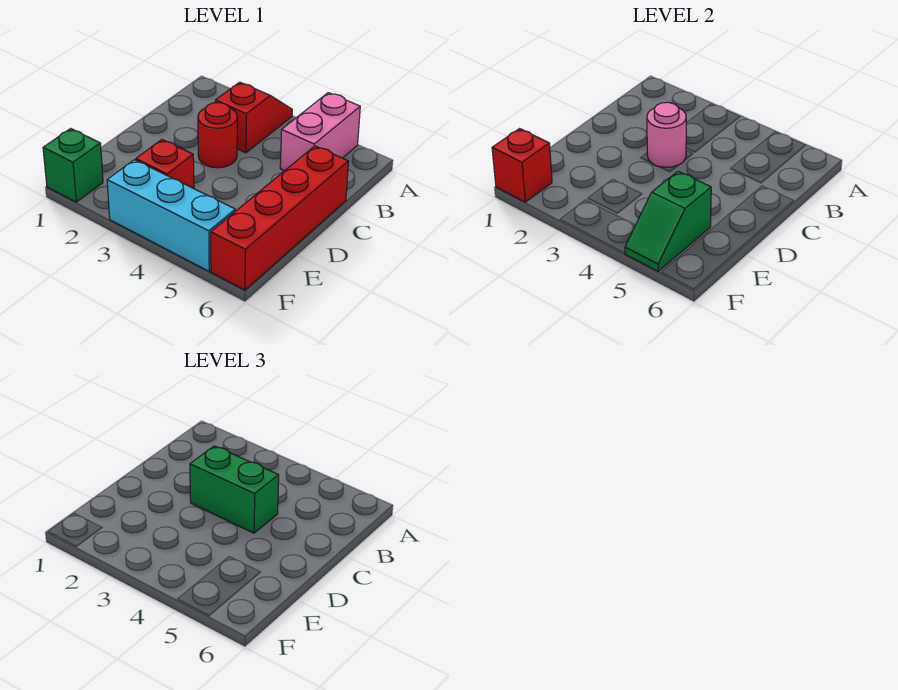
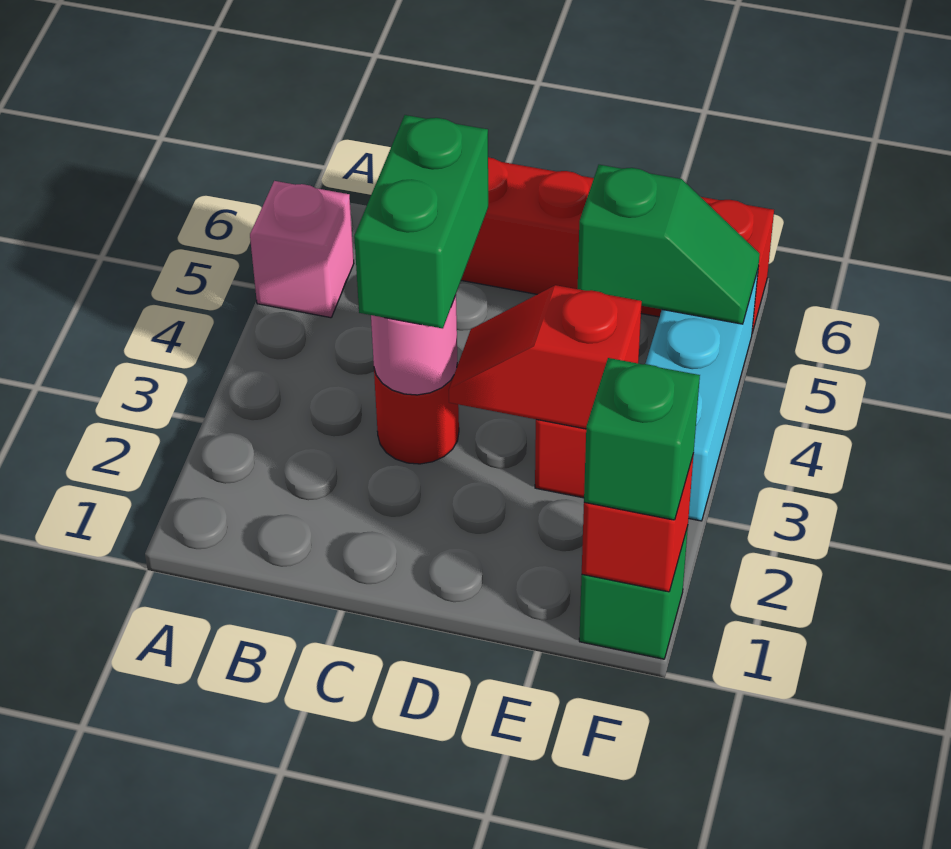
red 1x2 slope [215,82,292,153] -> red 1x2 slope moved to [449,285,642,429]
pink 1x2 brick [280,93,360,171] -> pink 1x1 brick [250,181,354,318]
none -> green 1x1 brick [584,358,700,520]

